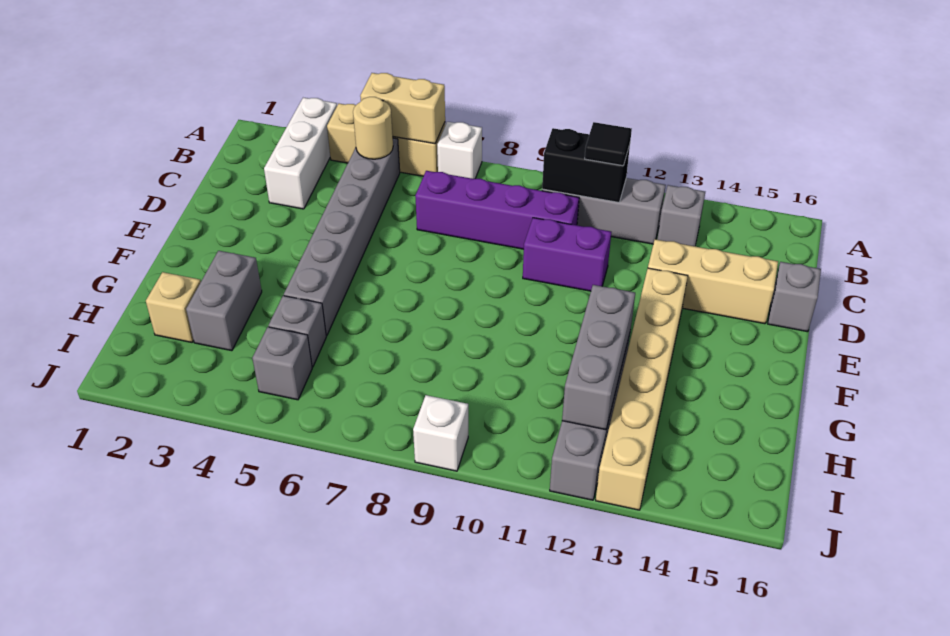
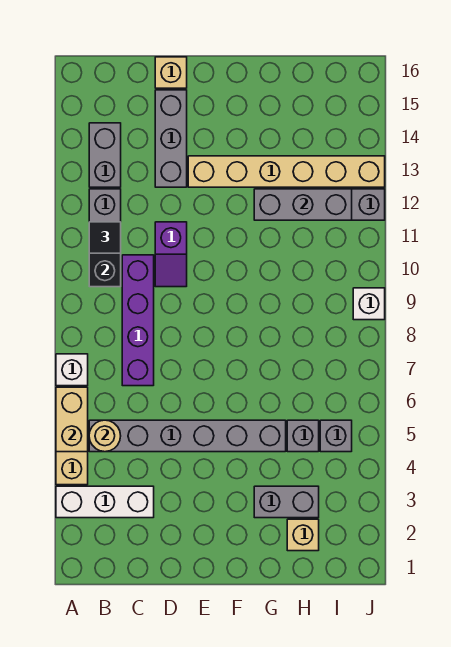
grey 1x1 brick [657,185,705,246] -> grey 1x2 brick [89,123,121,187]
purple 1x2 brick [523,218,611,291] -> purple 1x2 slope [155,222,187,287]
tan 1x3 brick [648,239,778,324] -> grey 1x3 brick [155,90,187,187]
grey 1x1 brick [768,262,821,332] -> tan 1x1 brick [155,57,187,88]

